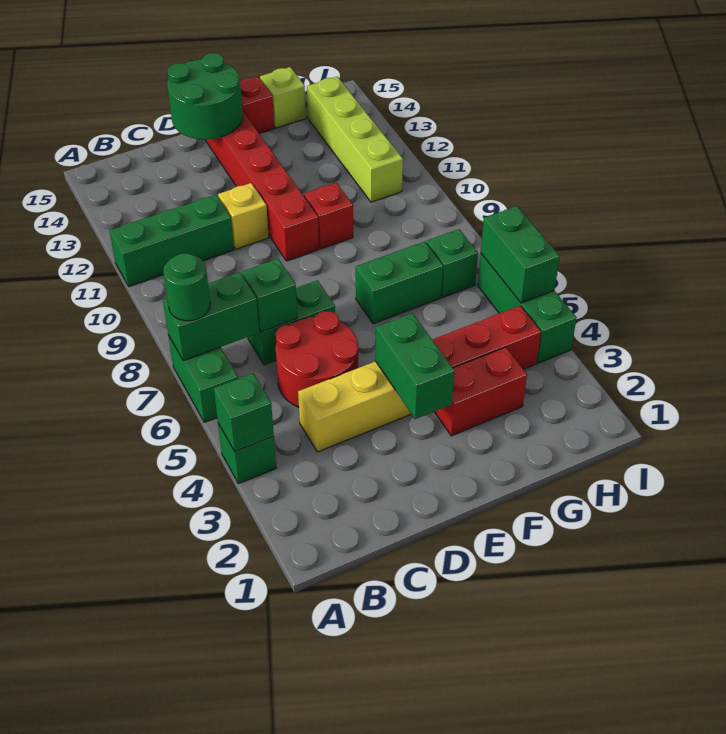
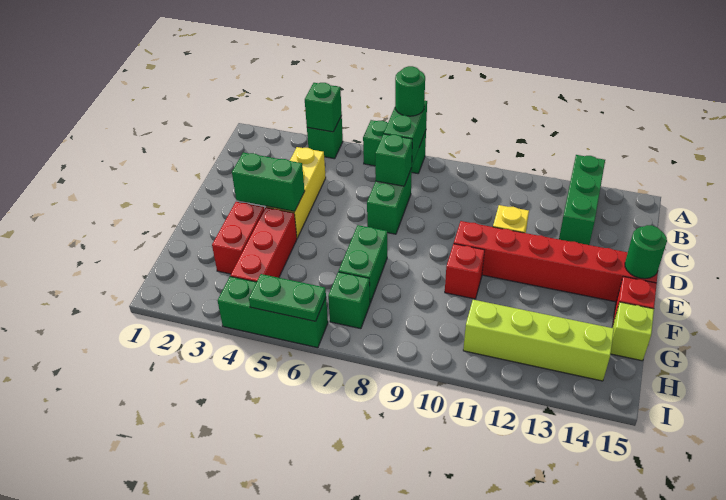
green 1x3 brick [109,195,234,286] -> green 1x3 brick moved to [559,155,605,245]
red 2x2 round brick [276,311,358,407] -> none
green 2x2 round brick [167,53,243,140] -> green 1x1 round brick [625,225,667,279]
green 1x2 brick [481,206,560,303] -> green 1x2 plate [249,274,326,321]

